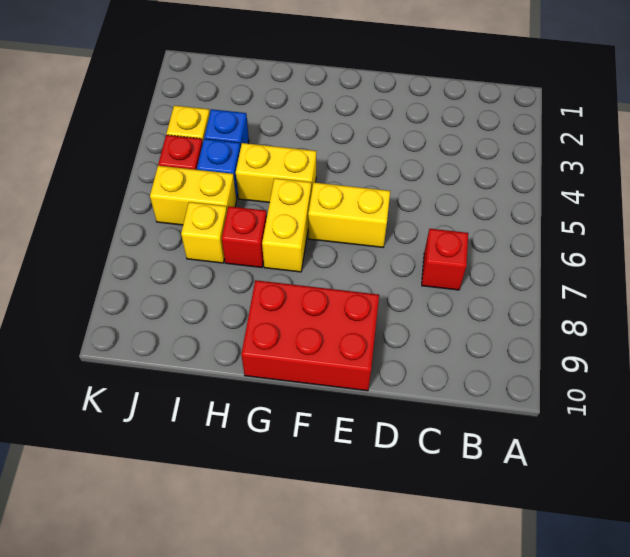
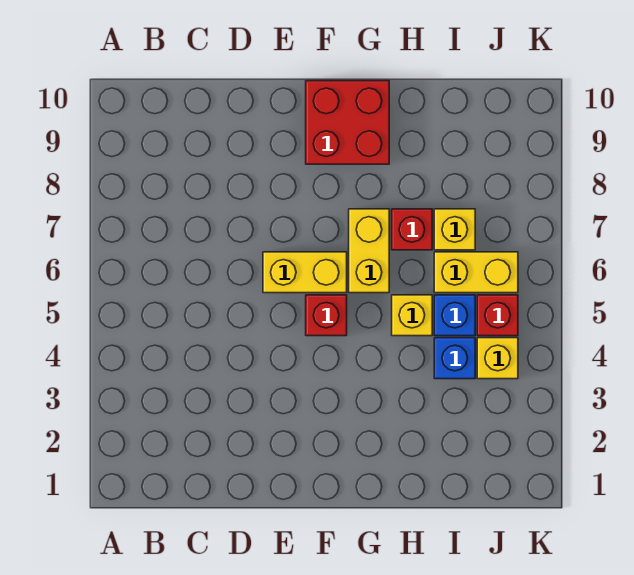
red 1x1 brick [422,229,468,290] -> red 1x1 brick moved to [306,295,347,336]
red 2x3 brick [241,280,379,391] -> red 2x2 brick [306,81,389,164]
yellow 1x2 brick [236,143,316,203] -> yellow 1x1 brick [392,295,432,336]

